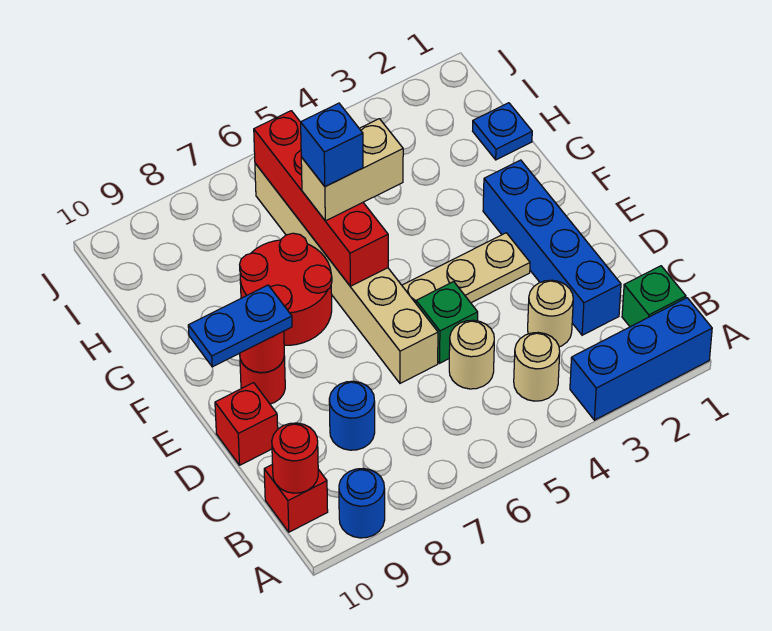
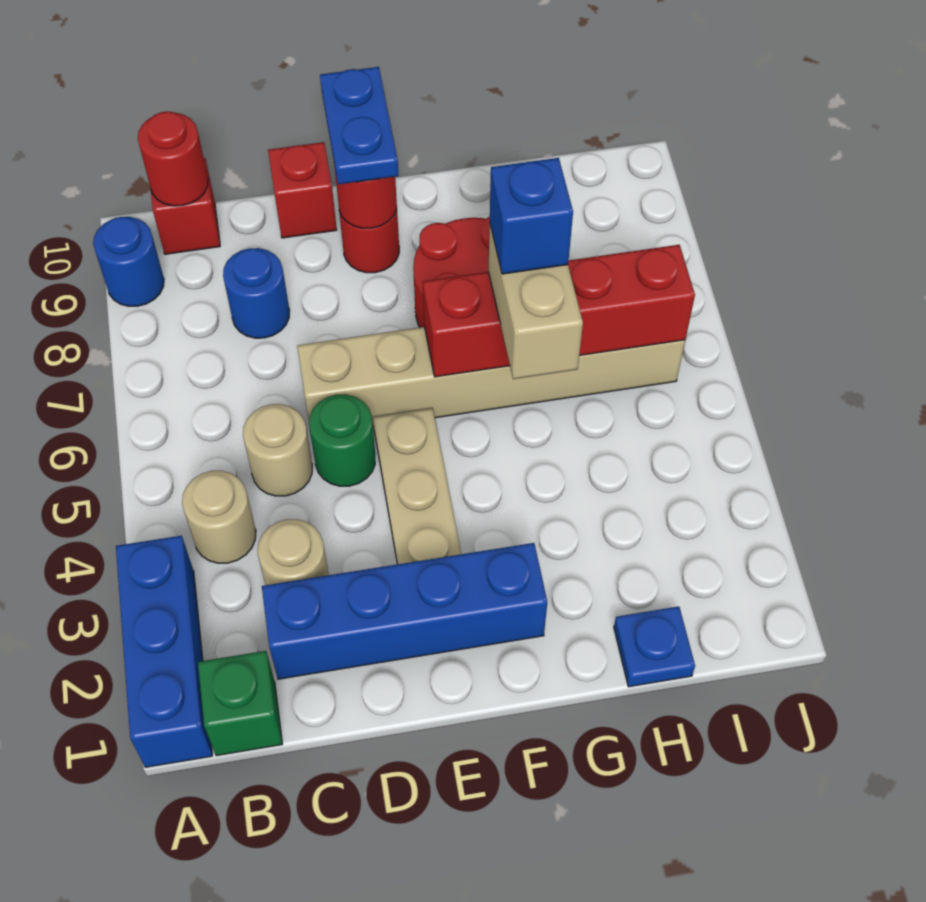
green 1x1 brick [416,282,478,363] -> green 1x1 round brick [309,394,375,486]

